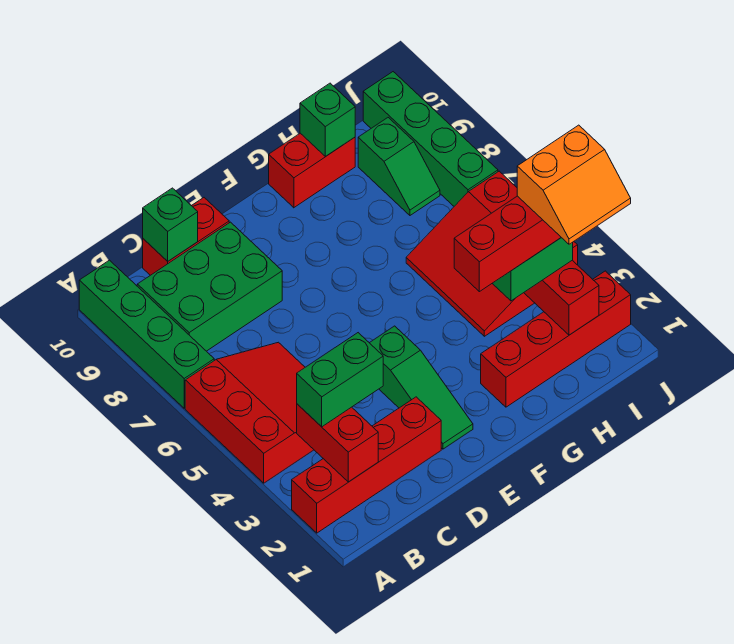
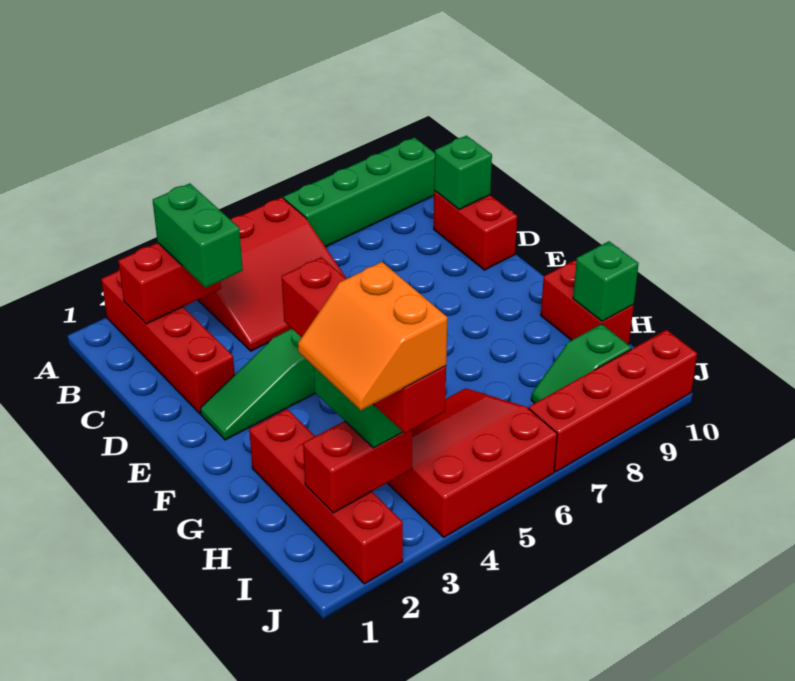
green 2x3 brick [137,222,282,351] -> none
green 1x4 brick [363,72,498,206] -> red 1x4 brick [529,330,697,472]

